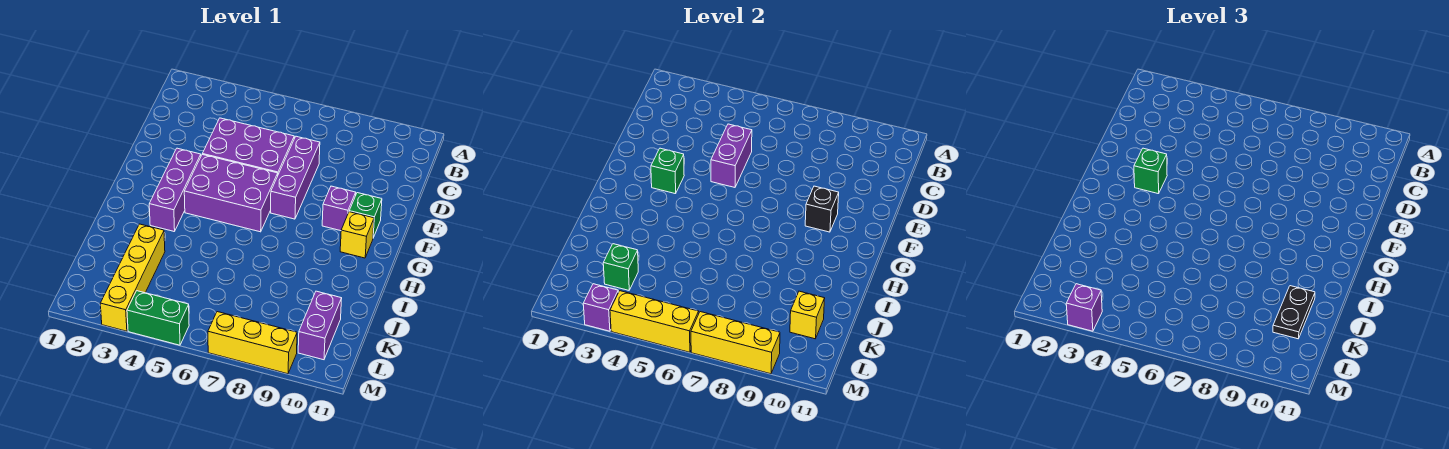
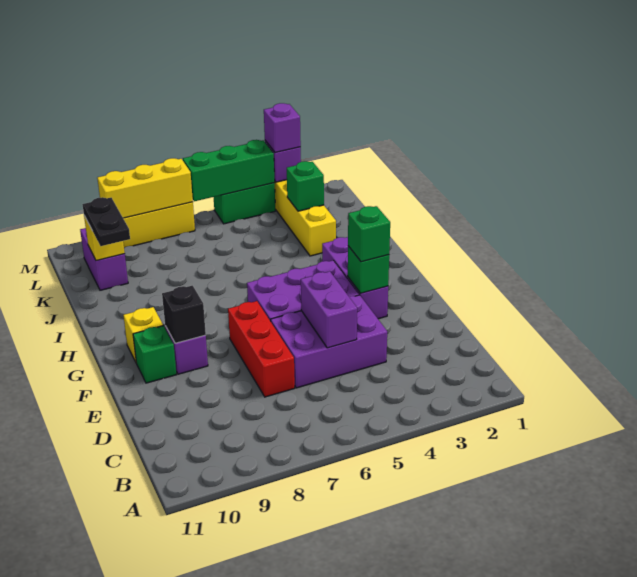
purple 1x3 brick [271,136,320,219] -> red 1x3 brick [228,301,295,397]
yellow 1x3 brick [610,291,699,352] -> green 1x3 brick [183,140,275,201]

